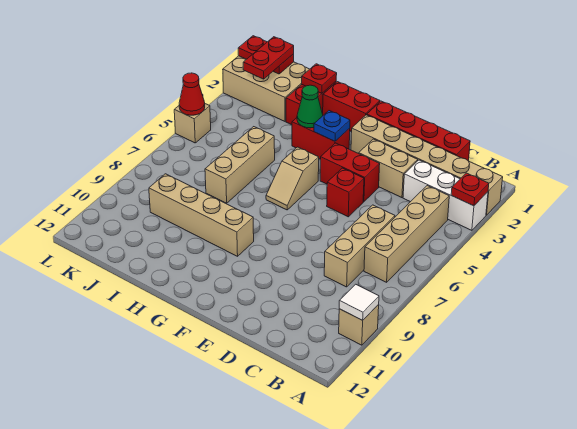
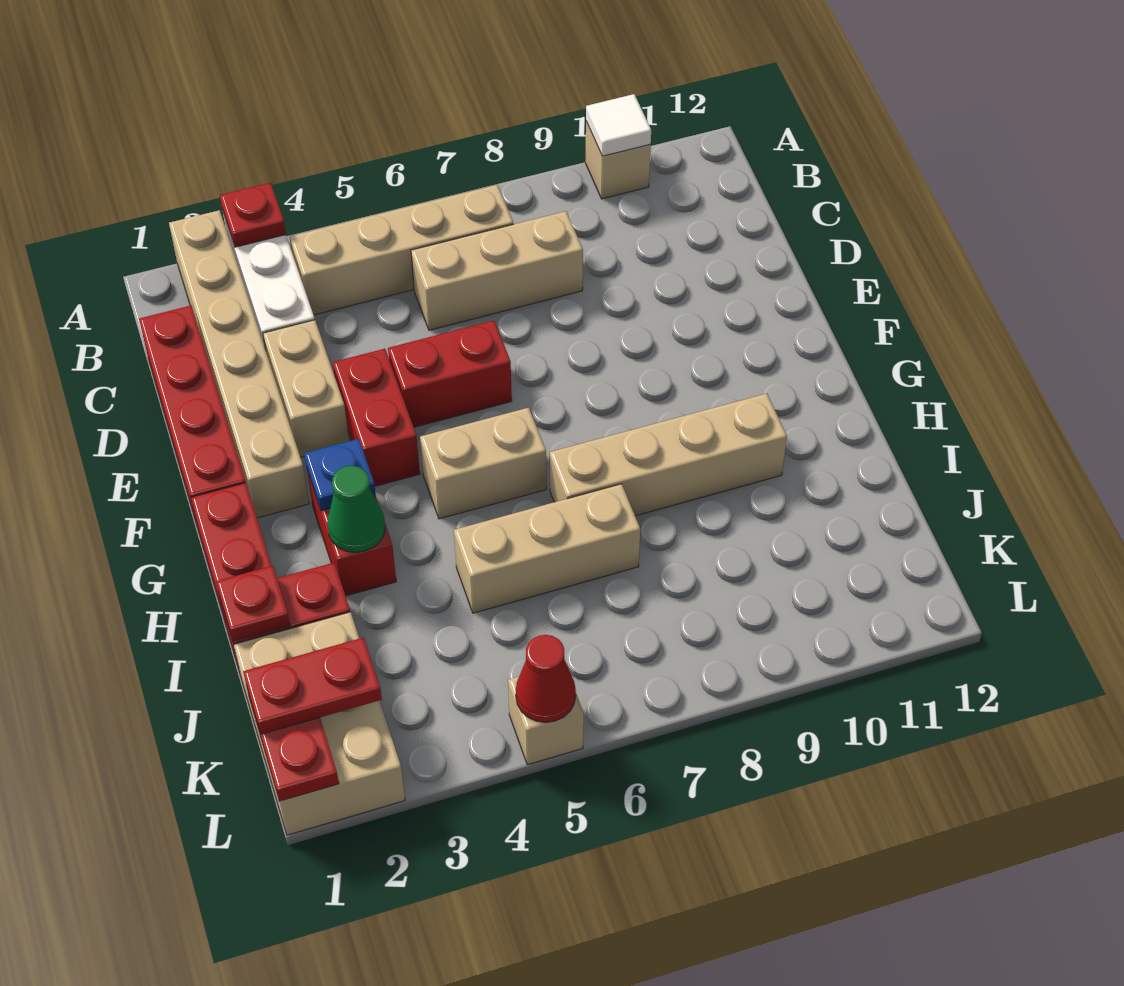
red 1x1 brick [327,168,364,217] -> red 1x2 brick [388,321,512,427]
tan 1x2 slope [266,147,319,210] -> tan 1x2 brick [420,408,546,519]
tan 1x4 brick [149,174,254,256] -> tan 1x4 brick turned to [549,394,787,516]

